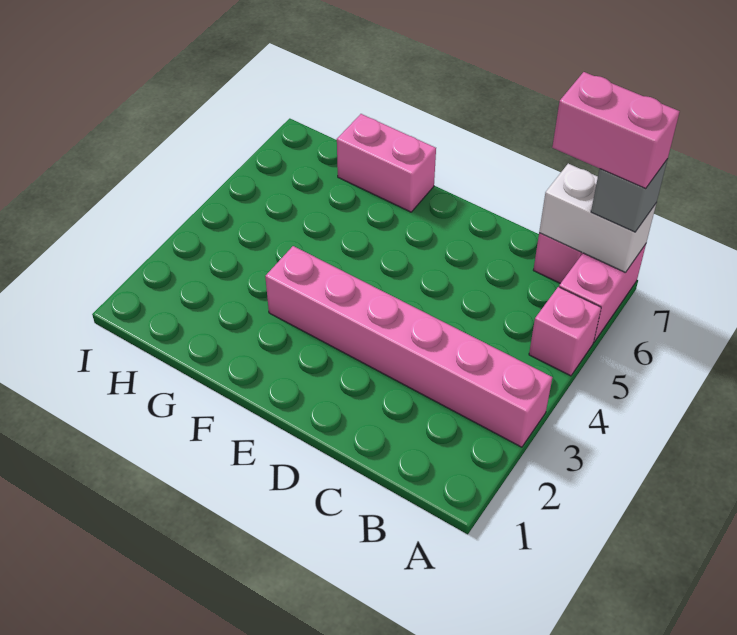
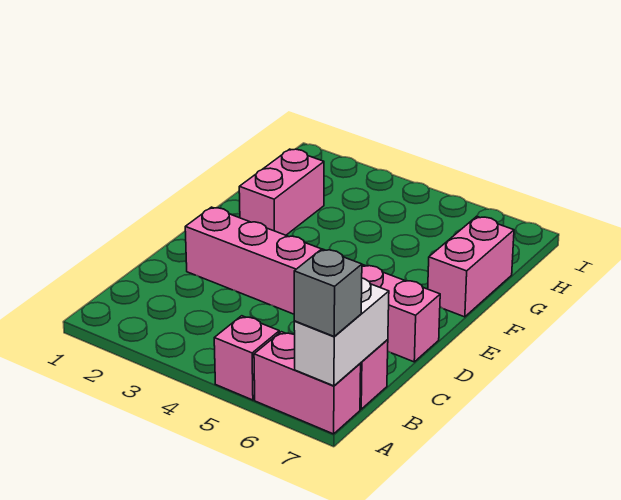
pink 1x6 brick [265,246,552,447] -> pink 1x6 brick turned to [185,207,440,362]
pink 1x2 brick [552,72,680,189] -> pink 1x2 brick moved to [239,149,324,235]

